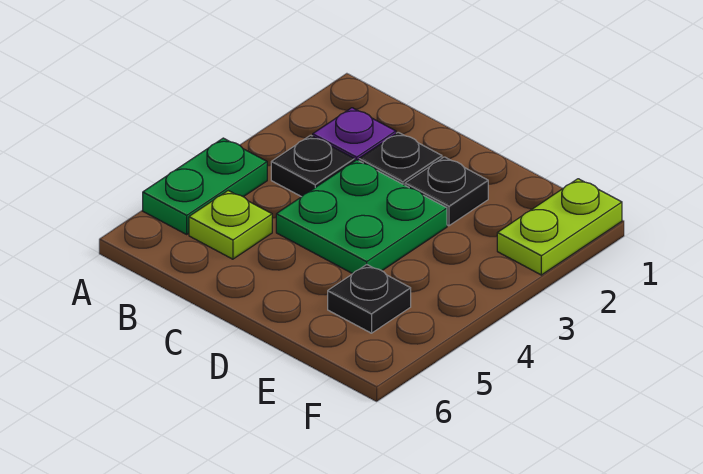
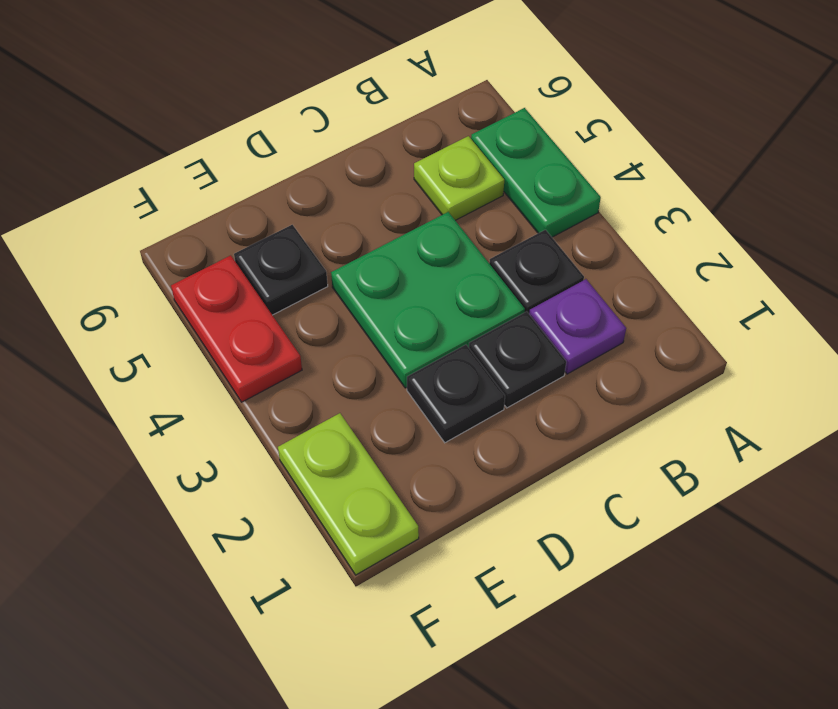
none -> red 1x2 plate [171,255,302,402]

